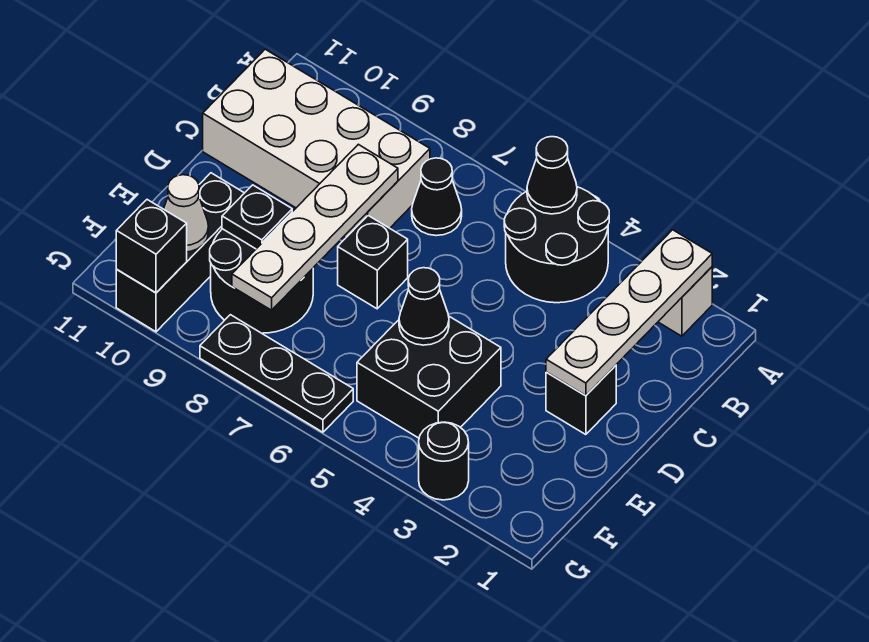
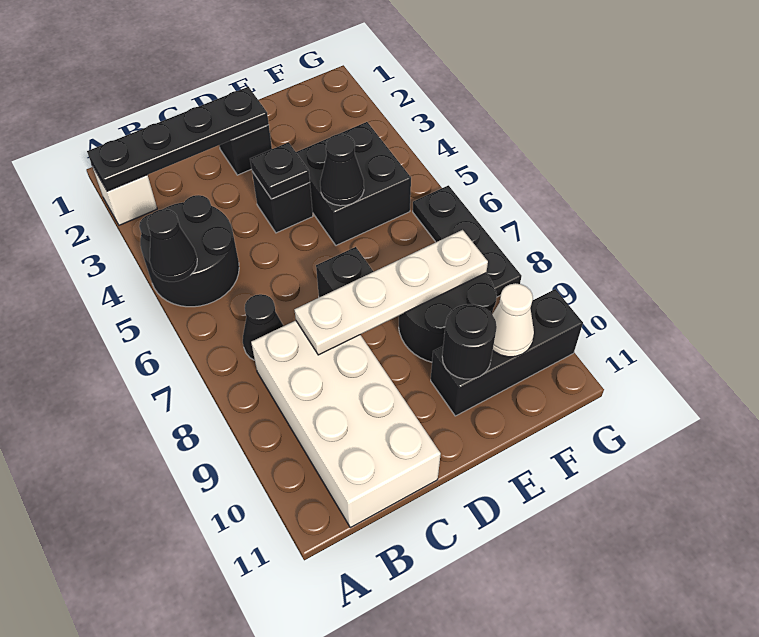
white 1x4 plate [546,230,712,396] -> black 1x4 plate [87,87,269,192]
black 1x1 plate [222,185,292,249] -> black 1x1 plate moved to [250,142,310,199]
black 1x1 round brick [419,422,469,500] -> black 1x1 round brick moved to [442,304,497,379]
black 1x1 brick [116,200,187,293] -> black 1x1 brick moved to [252,172,313,233]

